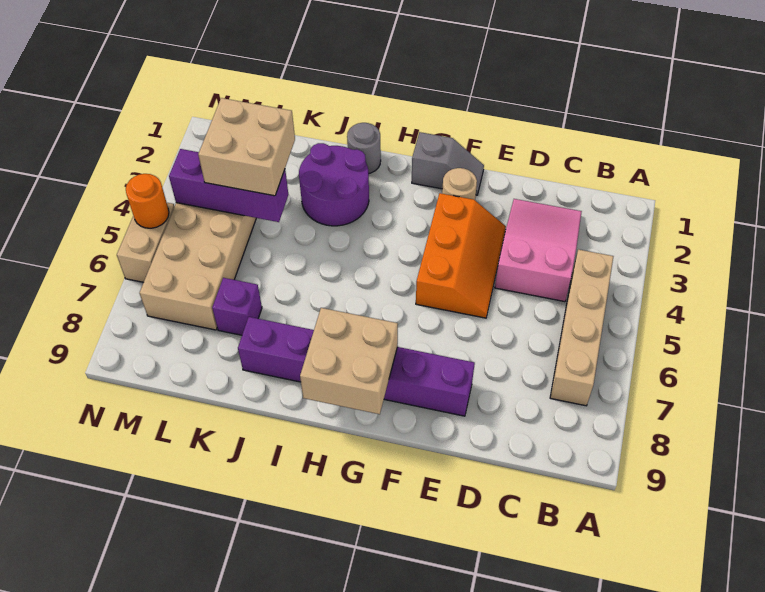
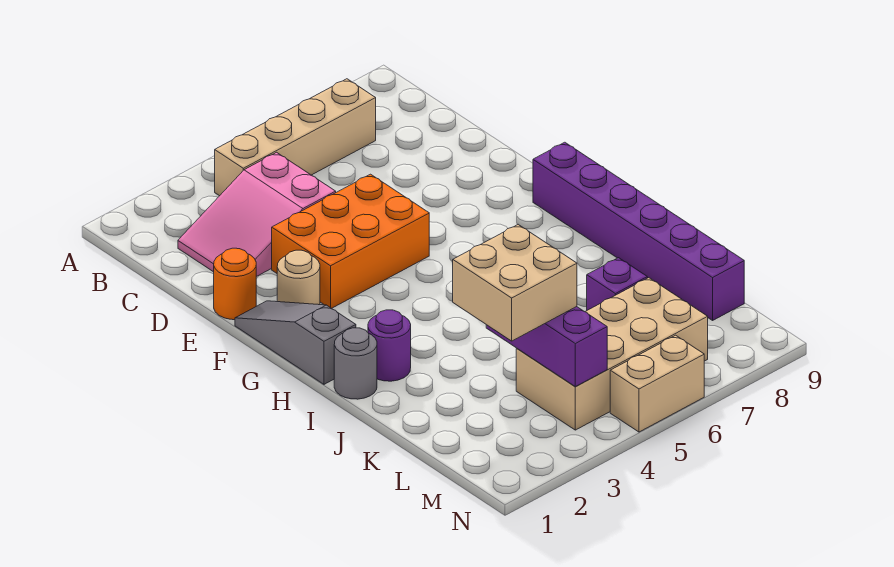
orange 2x3 slope [416,193,506,318] -> orange 2x3 brick [272,174,429,308]
purple 1x6 brick [238,317,475,416] -> purple 1x6 brick moved to [533,142,744,320]
grey 1x2 slope [412,132,484,195] -> grey 1x3 slope [235,301,356,384]
tan 2x2 brick [300,308,398,414] -> none
purple 2x2 round brick [299,143,369,226] -> purple 1x1 round brick [368,310,411,381]
orange 1x1 round brick [126,174,169,228] -> orange 1x1 round brick moved to [214,248,256,320]

